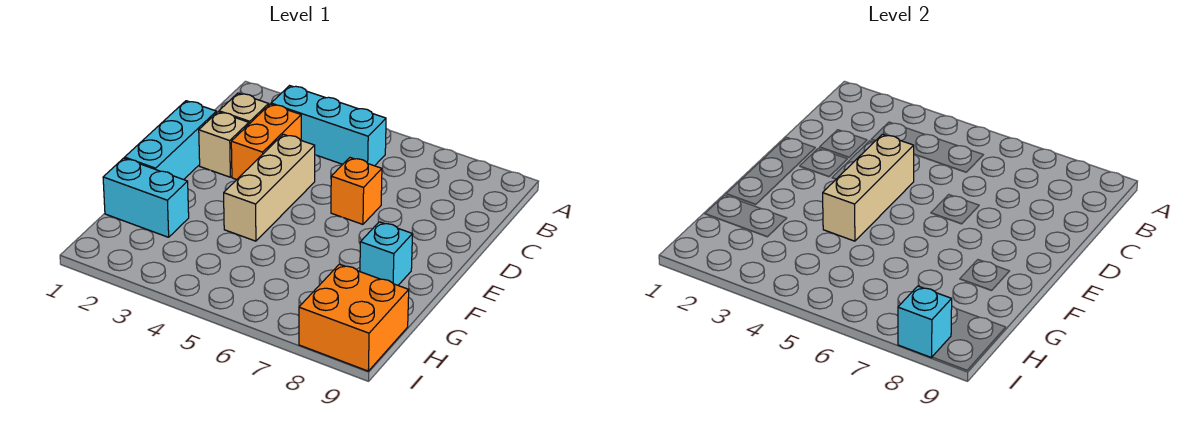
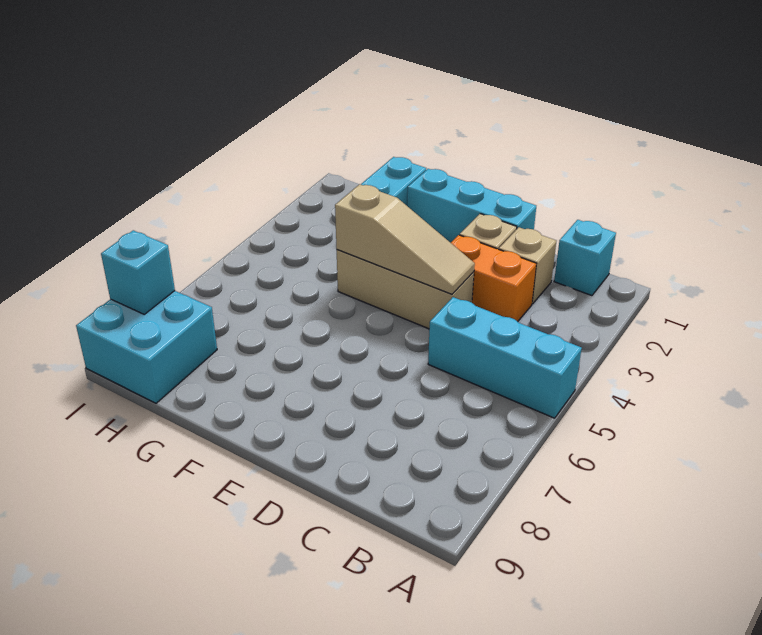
cyan 1x3 brick [271,86,386,166] -> cyan 1x3 brick turned to [428,297,582,418]
tan 1x3 brick [823,134,914,241] -> tan 1x3 slope [335,184,475,294]
orange 1x1 brick [331,158,382,224] -> none
cyan 1x1 brick [360,222,412,285] -> cyan 1x1 brick moved to [554,220,616,296]
orange 2x2 brick [299,264,409,371] -> cyan 2x2 brick [76,291,217,403]

